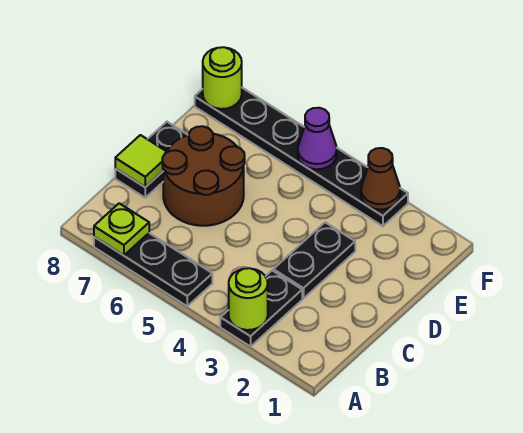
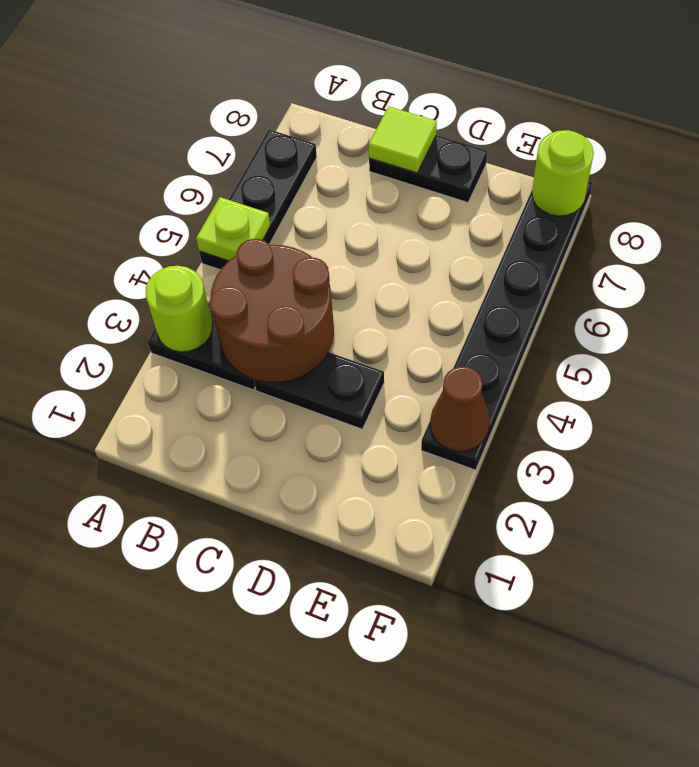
lime 1x1 plate [94,203,149,255] -> lime 1x1 plate moved to [196,197,270,261]
brown 2x2 round brick [162,126,245,226] -> brown 2x2 round brick moved to [209,239,334,383]
purple 1x1 cone [298,108,337,169] -> none

